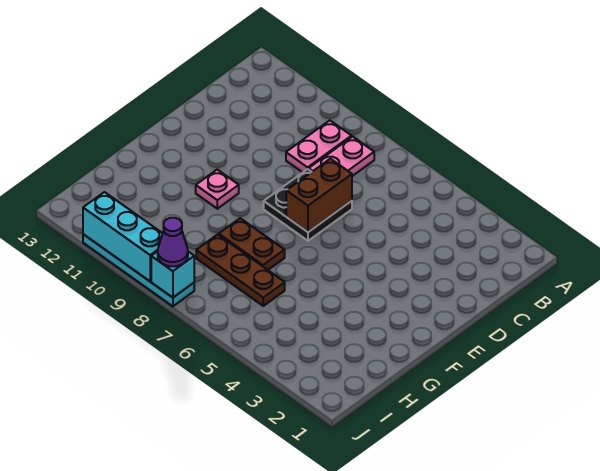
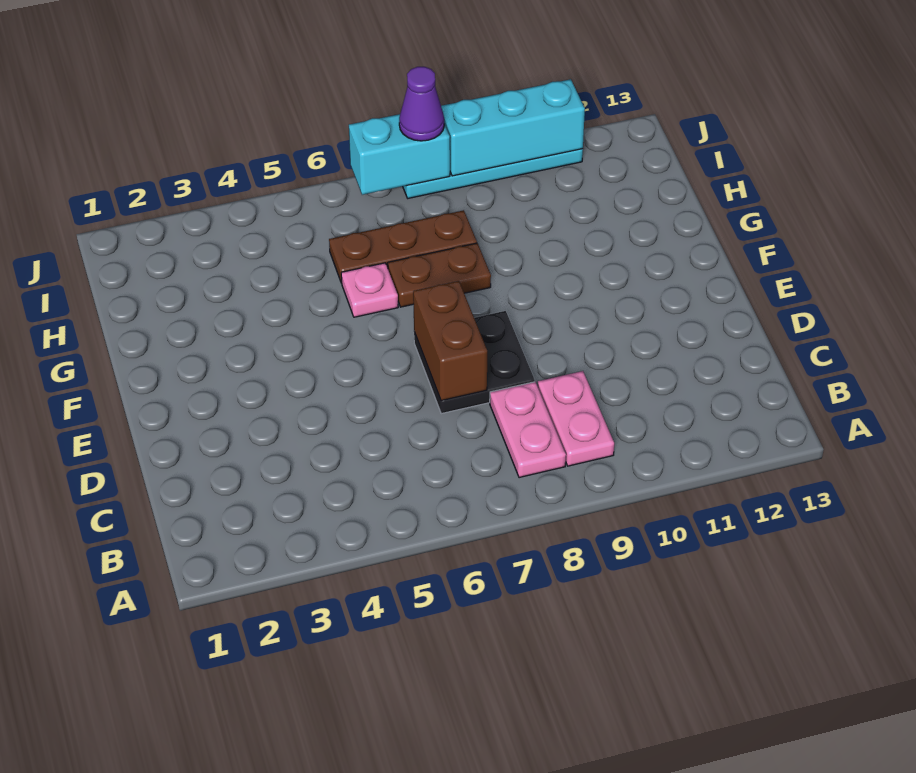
pink 1x1 plate [196,170,239,209] -> pink 1x1 plate moved to [341,263,398,317]
cyan 1x1 brick [151,251,194,298] -> cyan 1x2 brick [349,114,450,195]

